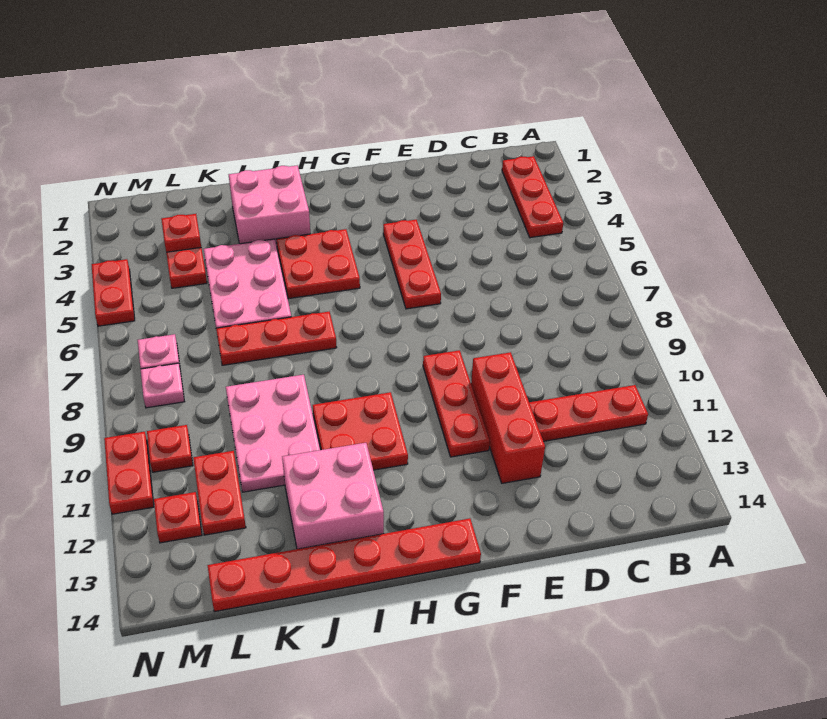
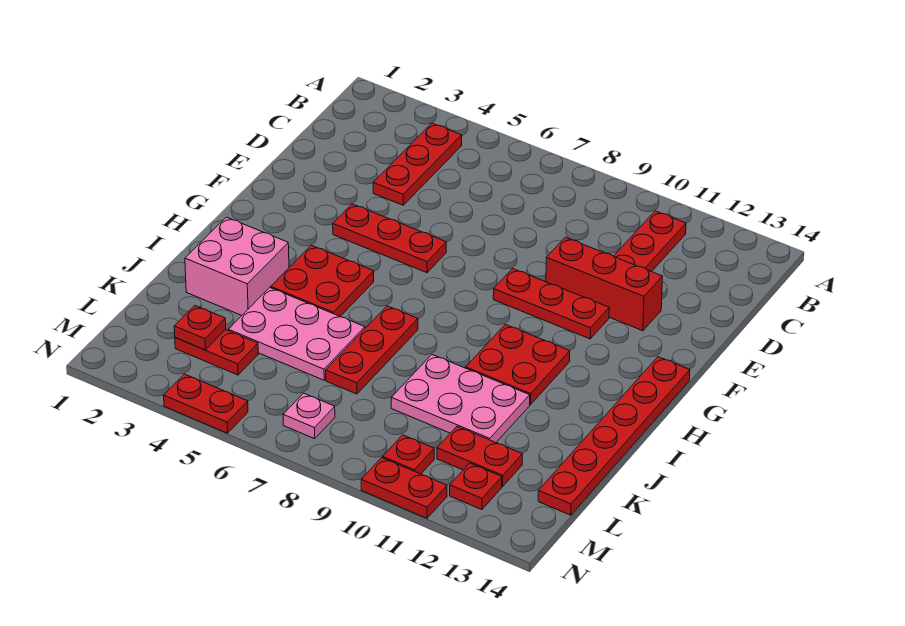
red 1x3 plate [502,156,563,238] -> red 1x3 plate turned to [373,123,462,205]
pink 2x2 brick [282,443,384,549] -> none
pink 1x1 plate [141,363,184,408] -> none

